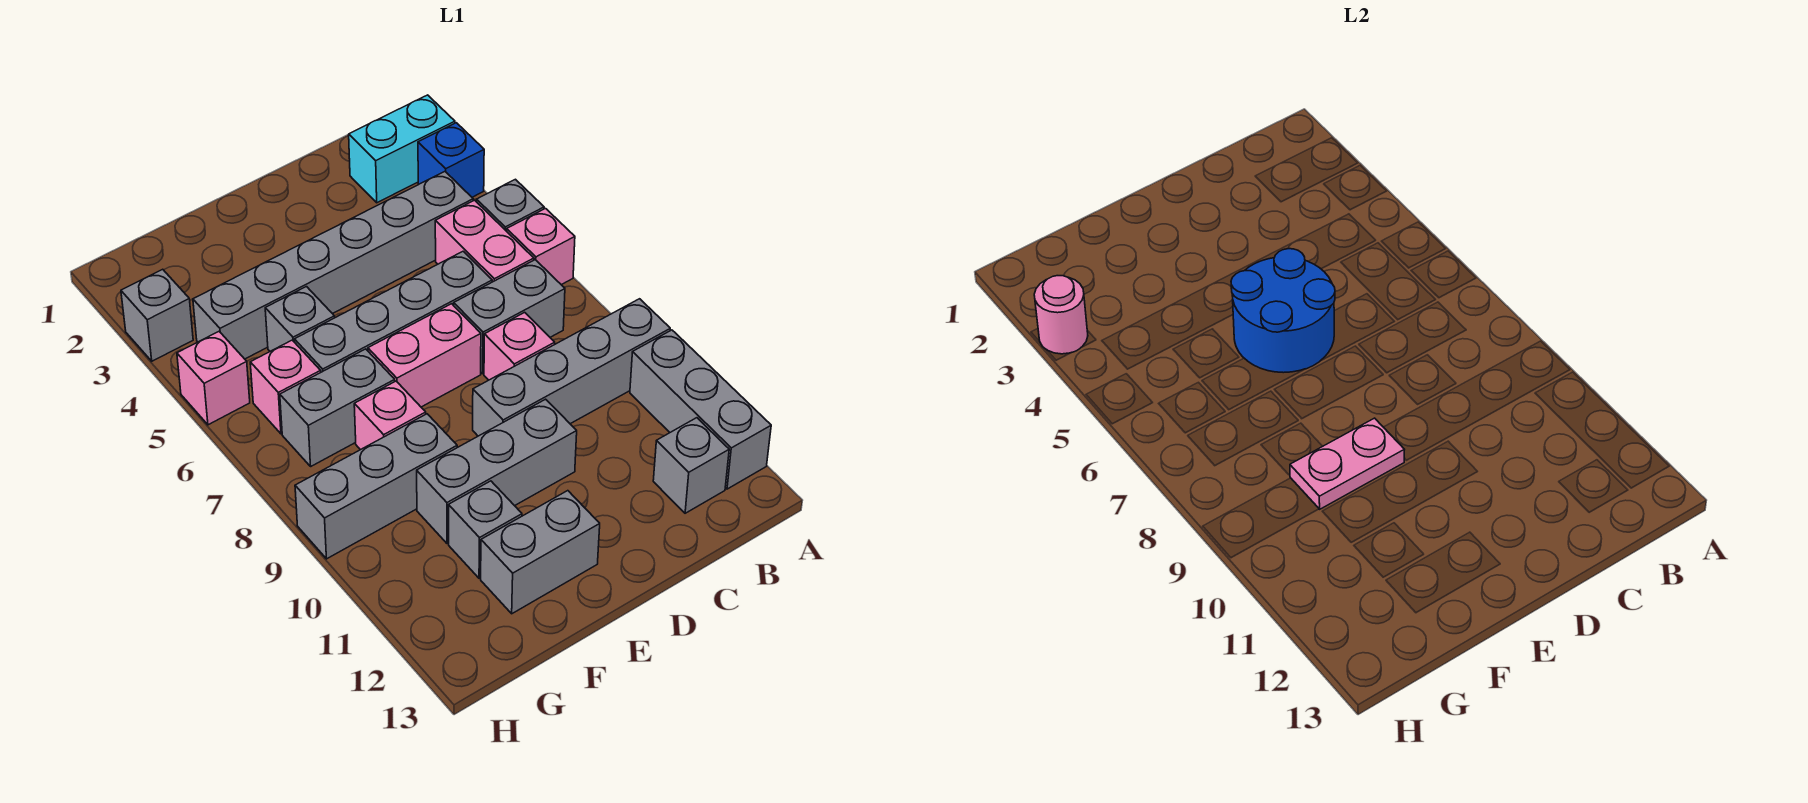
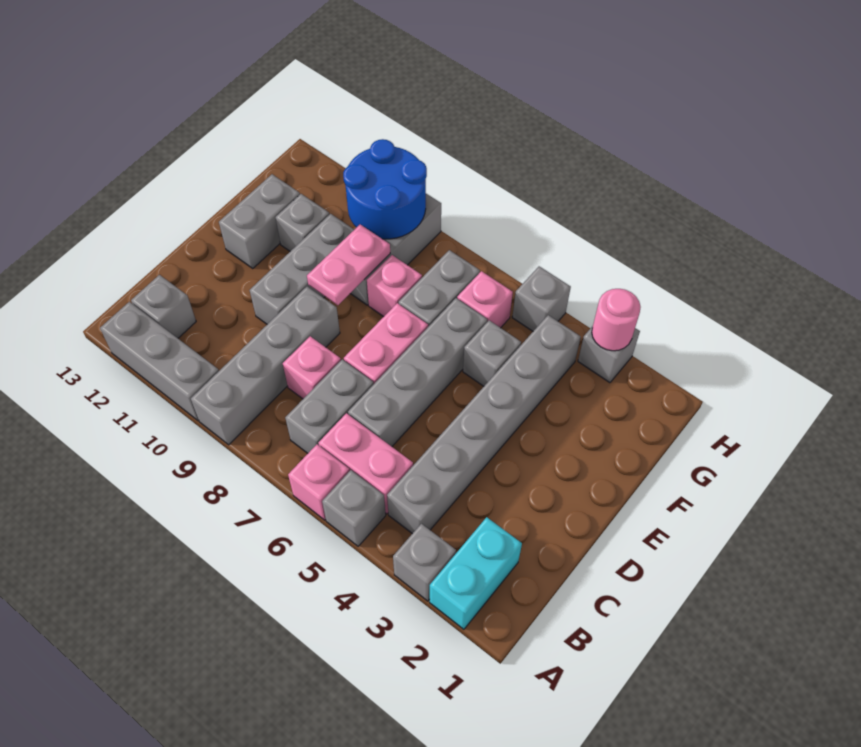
blue 1x1 brick [418,123,484,197] -> grey 1x1 brick [393,524,456,601]
blue 2x2 round brick [1231,249,1335,373] -> blue 2x2 round brick moved to [343,139,427,239]
pink 1x1 brick [177,332,250,425] -> grey 1x1 brick [512,266,571,331]

